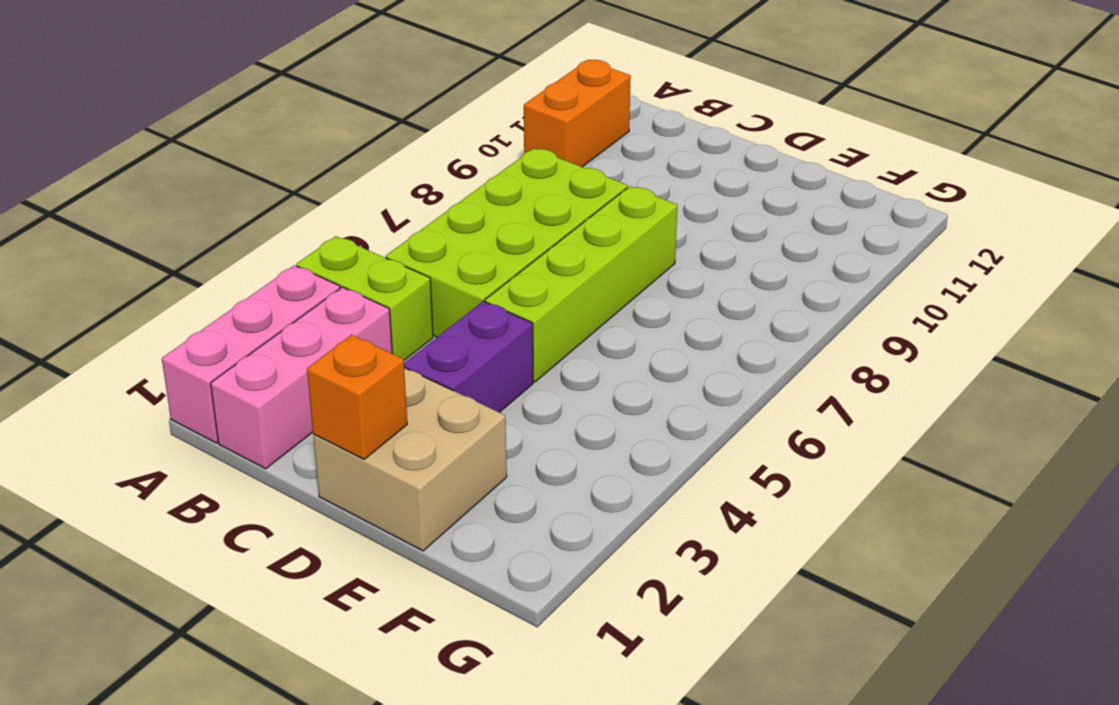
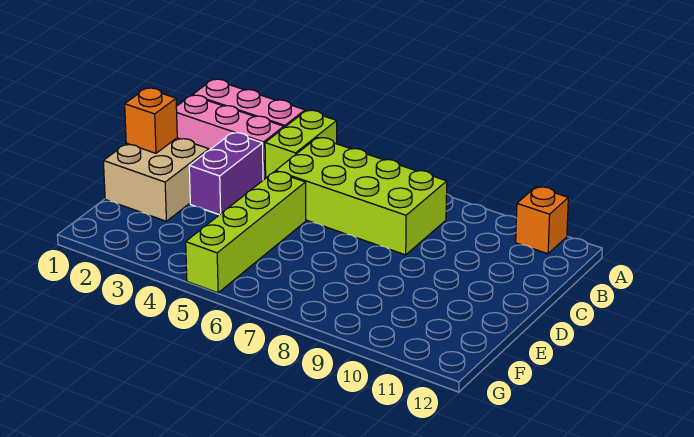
orange 1x2 brick [524,60,631,167] -> orange 1x1 brick [516,187,568,254]
purple 1x2 brick [404,301,533,412] -> purple 1x2 brick turned to [189,133,263,215]
lime 1x4 brick [485,186,678,382] -> lime 1x4 brick turned to [186,171,306,293]

